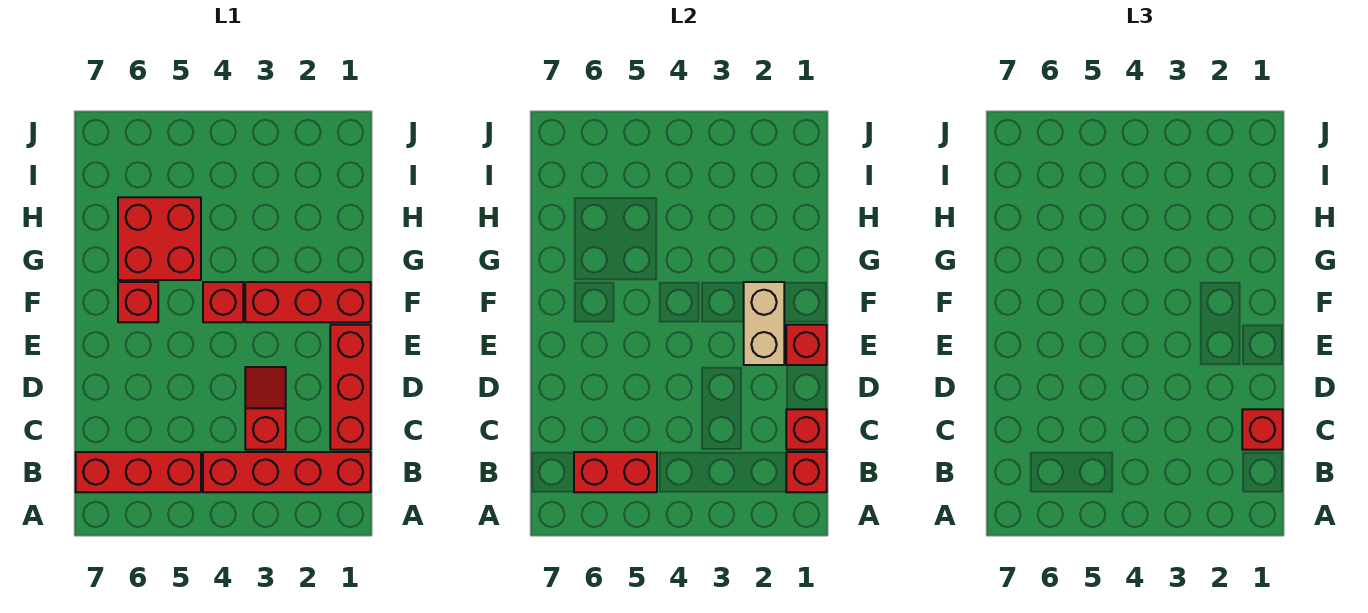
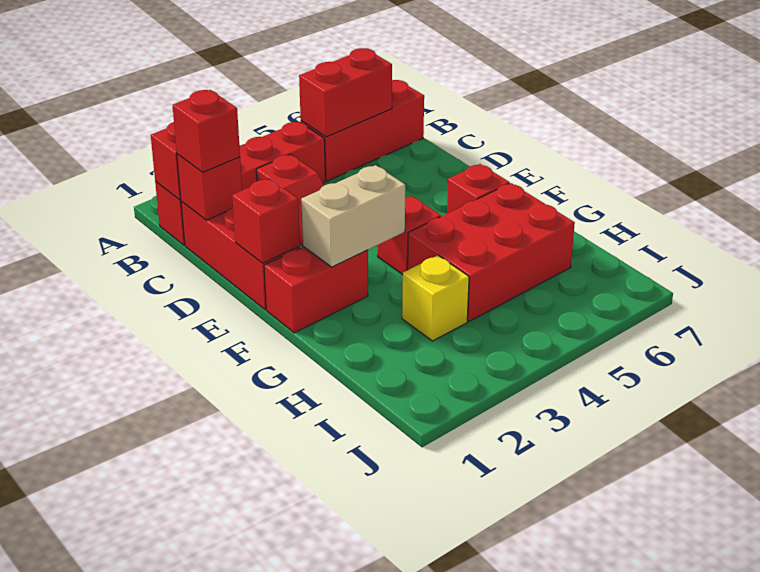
tan 1x2 brick [744,282,784,365] -> tan 1x2 brick turned to [301,165,405,267]
red 1x3 brick [245,282,371,322] -> red 1x2 brick [264,247,368,333]
red 2x2 brick [118,197,201,280] -> red 2x3 brick [408,183,575,321]
none -> yellow 1x1 brick [402,255,469,341]

